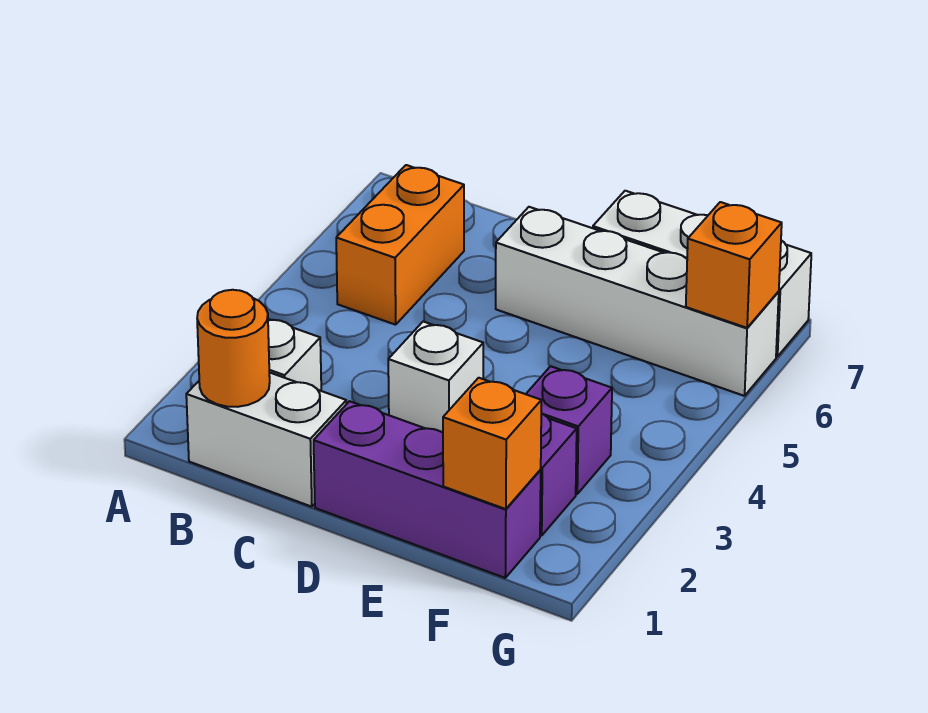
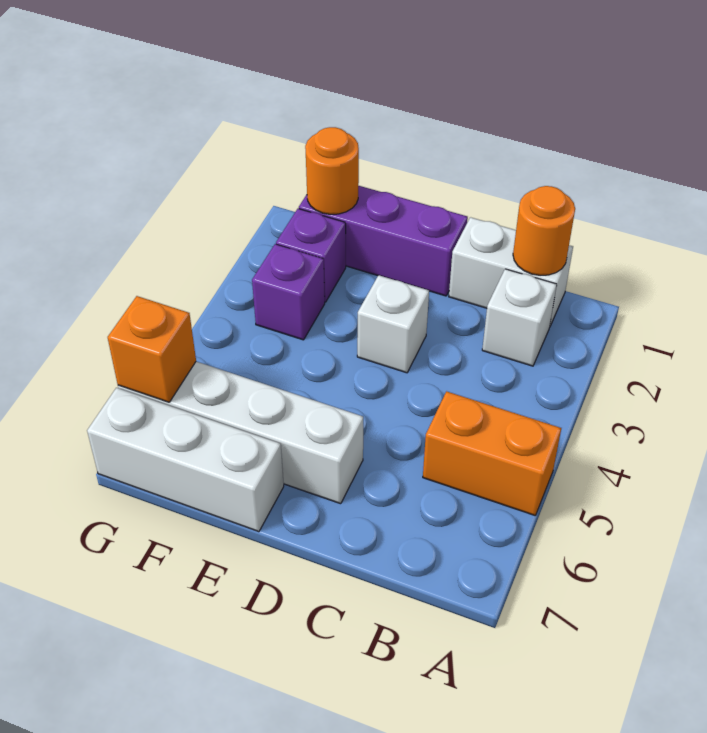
orange 1x2 brick [336,165,464,325] -> orange 1x2 brick turned to [423,391,561,515]
orange 1x1 brick [443,378,541,509] -> orange 1x1 round brick [305,127,359,214]

